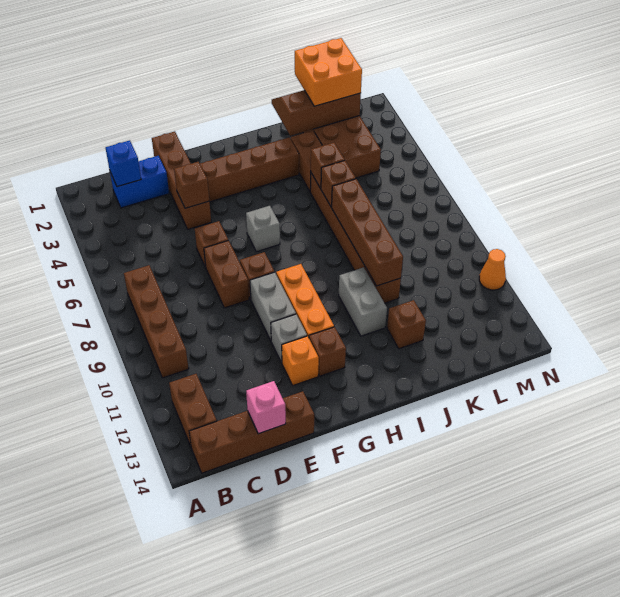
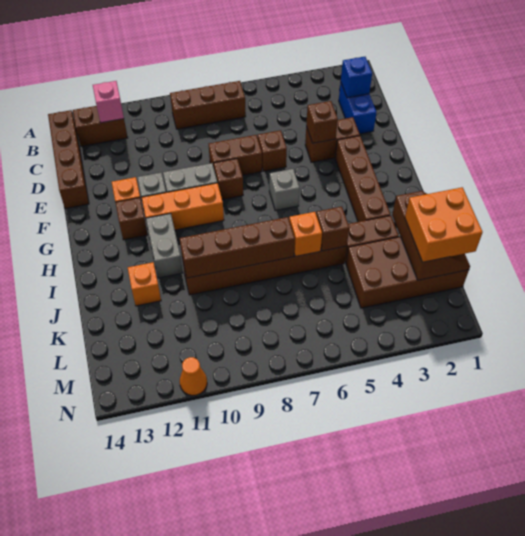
brown 1x4 brick [124,265,189,378] -> brown 1x3 brick [170,81,246,129]
pink 1x1 brick [246,381,286,434] -> pink 1x1 brick moved to [93,81,124,123]
brown 1x4 brick [152,131,211,229] -> brown 1x2 brick [305,117,360,162]
grey 1x2 brick [339,267,387,336] -> grey 1x2 brick turned to [146,213,183,278]
brown 1x1 brick [321,161,356,207] -> orange 1x1 brick [289,212,322,256]
brown 1x1 brick [387,300,426,349] -> orange 1x1 brick [128,262,161,306]

